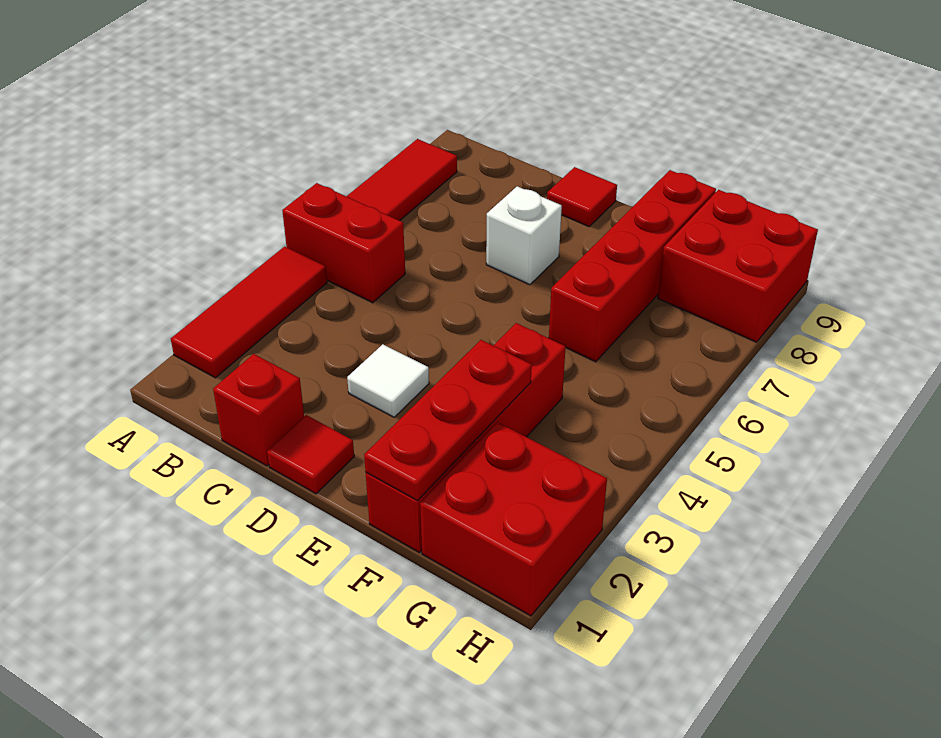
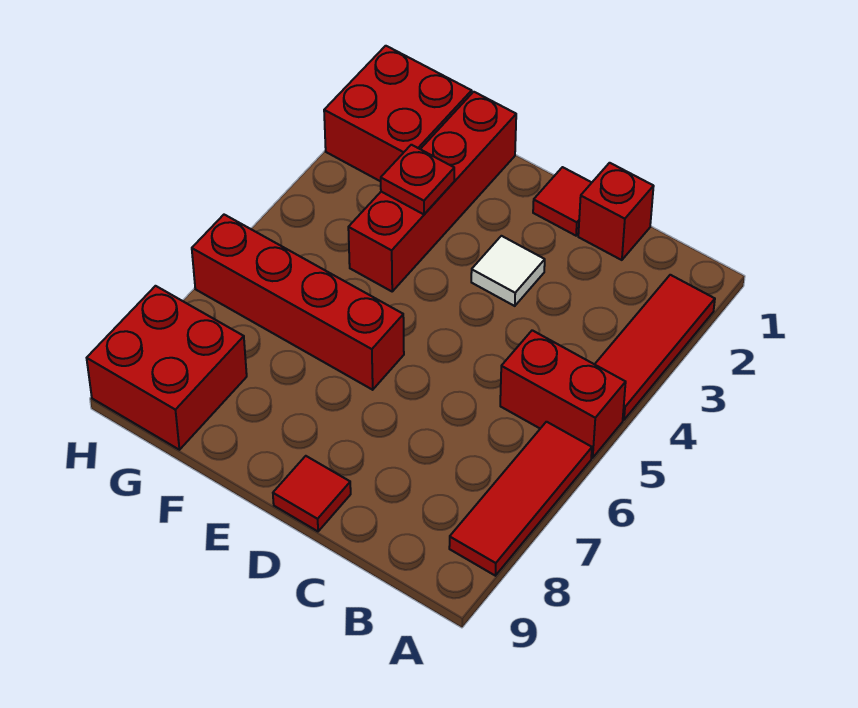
white 1x1 brick [486,186,562,285] -> none
red 1x3 plate [364,340,532,501] -> red 1x1 plate [381,145,454,214]
red 1x4 brick [549,170,716,362] -> red 1x4 brick turned to [192,215,404,390]

